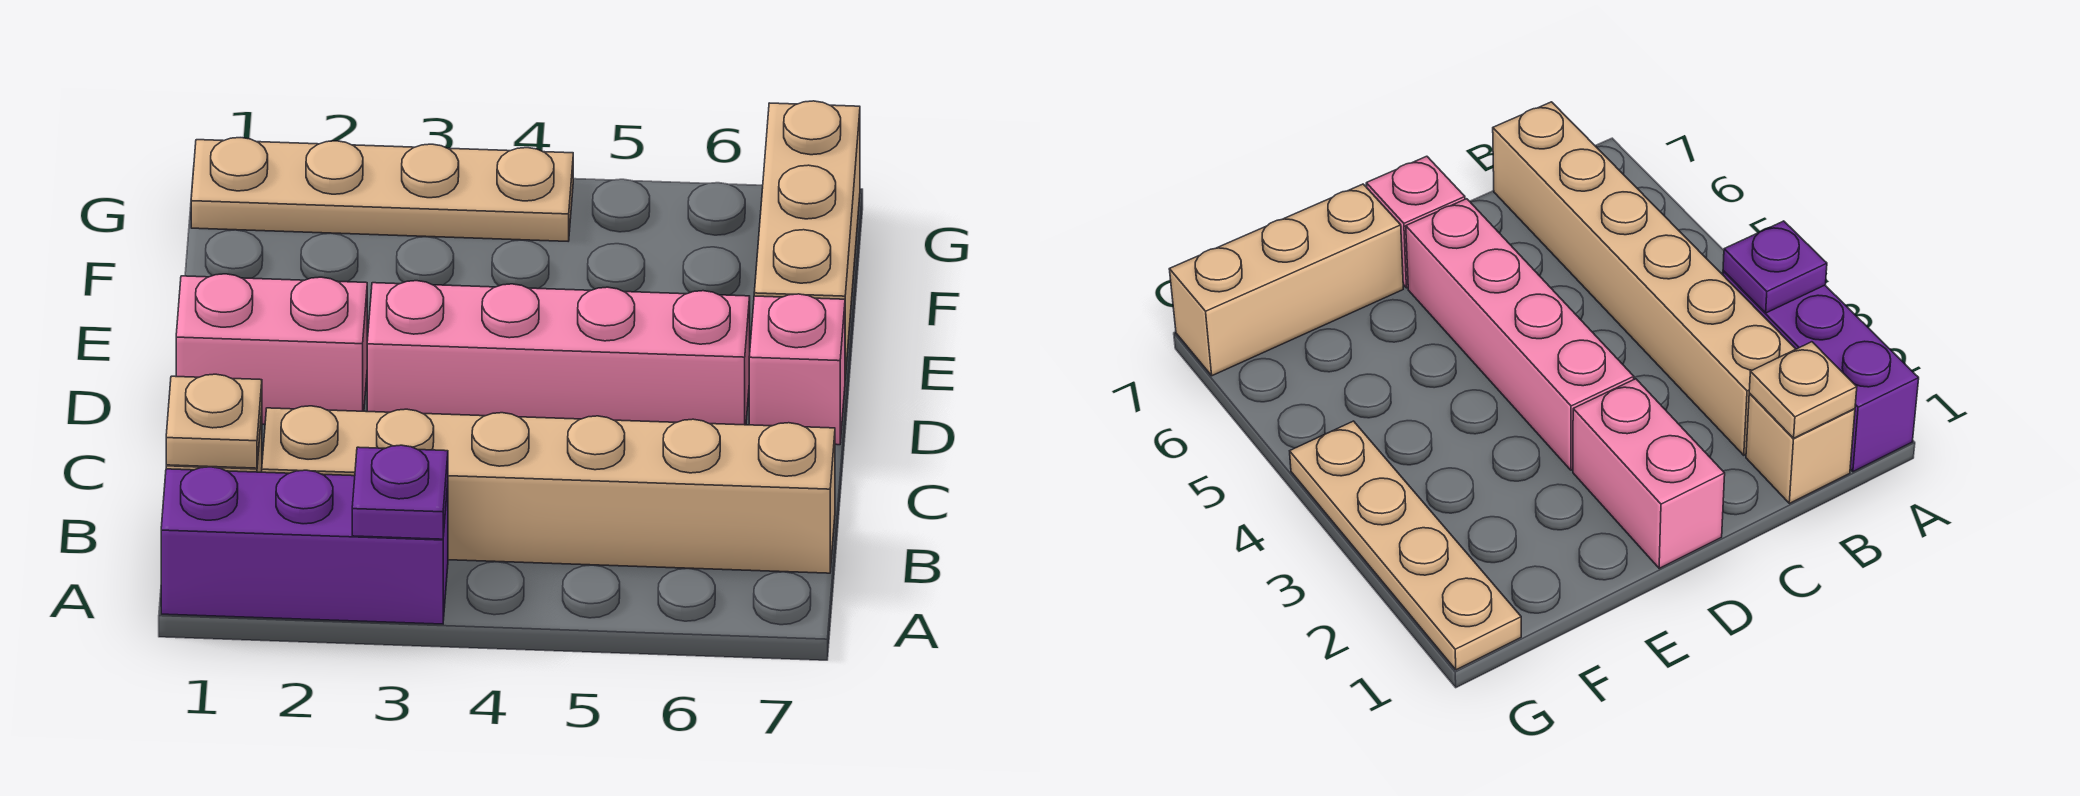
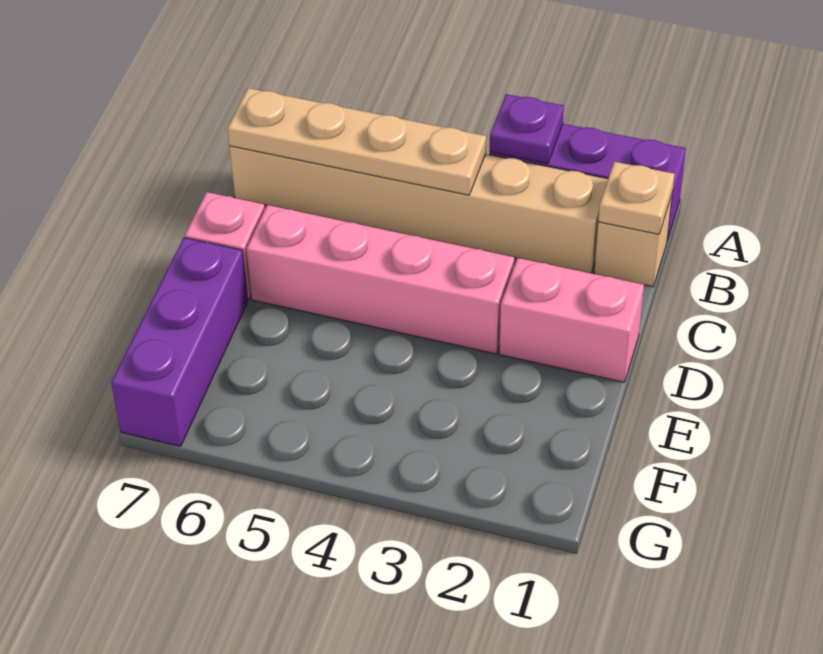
tan 1x3 brick [754,101,860,378] -> purple 1x3 brick [111,238,248,446]
tan 1x4 plate [191,138,573,241] -> tan 1x4 plate moved to [227,88,486,195]

